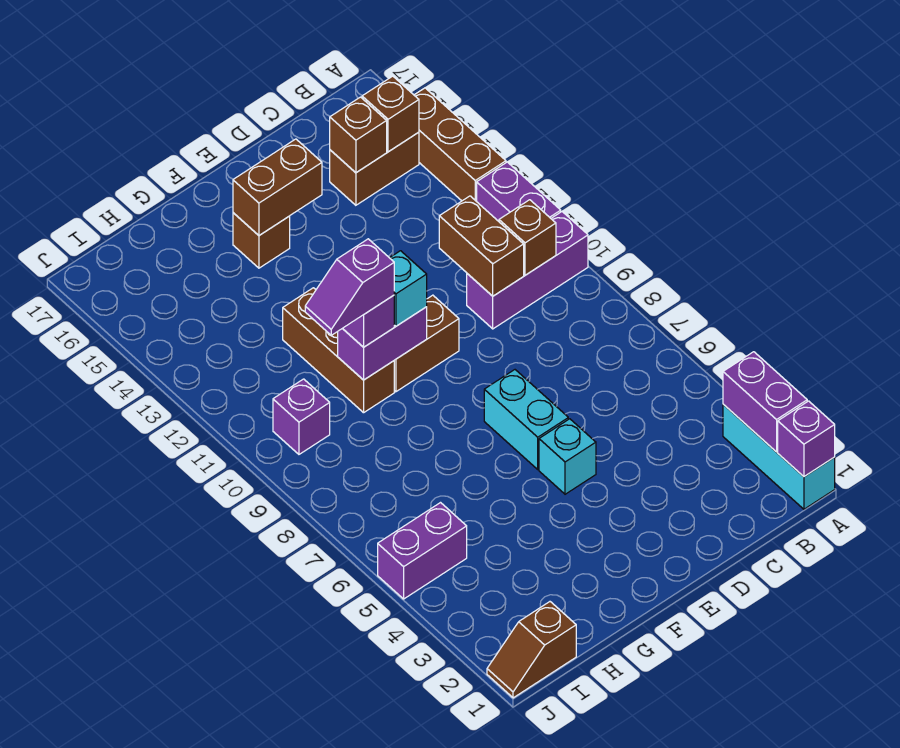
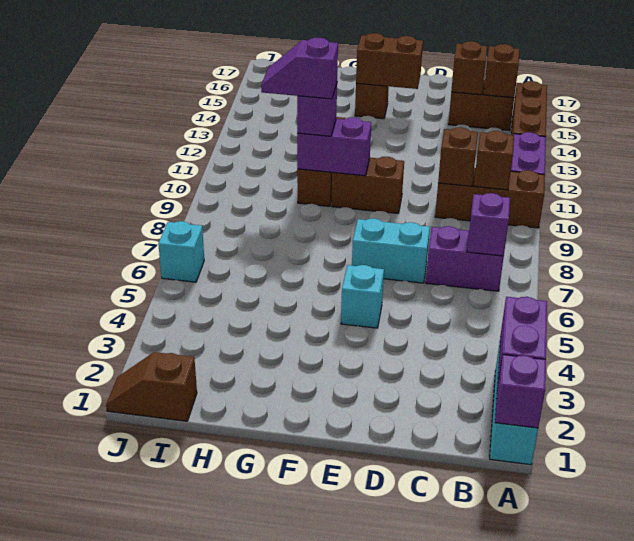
purple 1x3 brick [467,212,588,329] -> brown 1x3 brick [435,168,545,228]
brown 1x2 brick [439,196,524,296] -> brown 1x1 brick [438,127,478,186]
cyan 1x2 brick [484,370,568,469] -> cyan 1x2 brick turned to [352,218,430,283]
cyan 1x1 brick [390,251,427,326] -> cyan 1x1 brick moved to [158,221,204,282]
purple 1x2 brick [378,503,467,599] -> purple 1x2 brick moved to [426,226,504,291]
purple 1x1 brick [273,379,330,454] -> purple 1x1 brick moved to [467,193,510,256]

